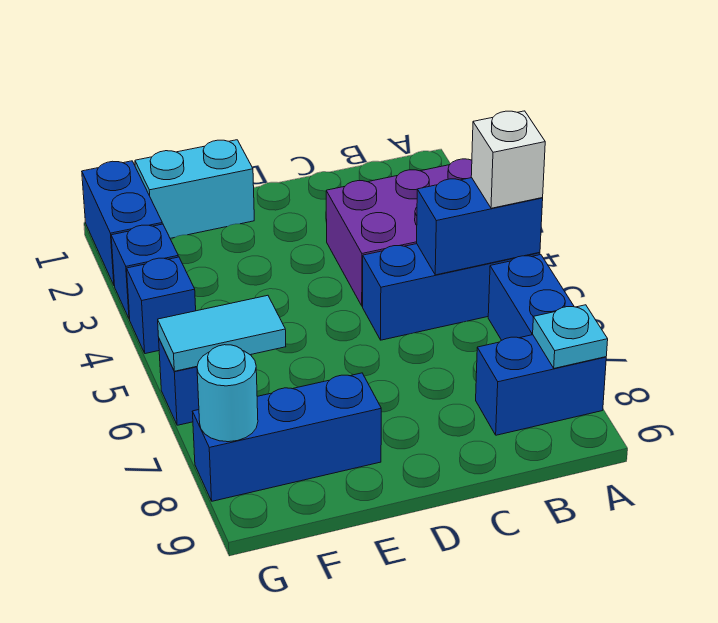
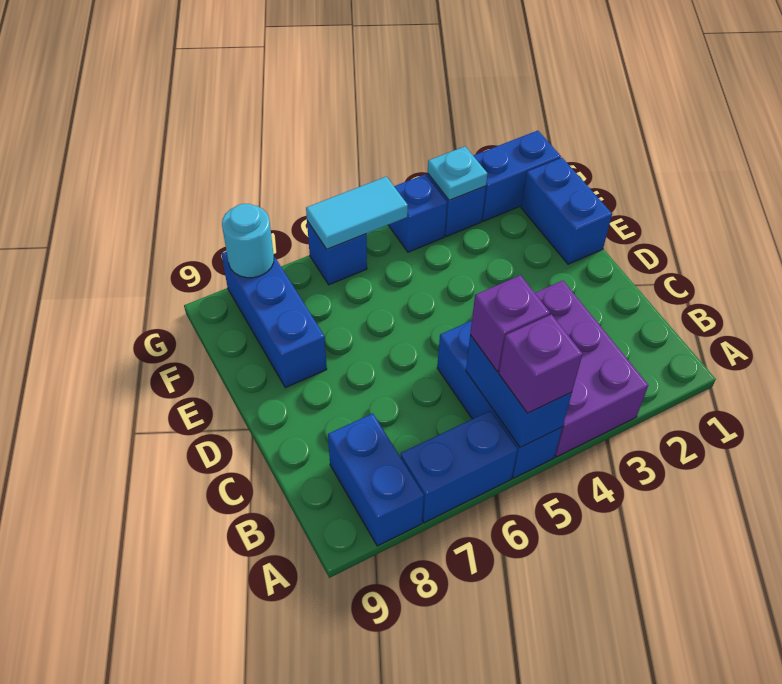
white 1x1 brick [471,111,545,208] -> purple 1x1 brick [499,314,582,413]
cyan 1x1 plate [533,305,608,368] -> cyan 1x1 plate moved to [428,146,487,200]
none -> purple 1x1 brick [470,275,550,372]
cyan 1x2 brick [135,140,254,238] -> blue 1x2 brick [521,158,612,264]
cyan 1x2 tile [158,295,286,371] -> cyan 1x2 tile turned to [306,177,408,249]

